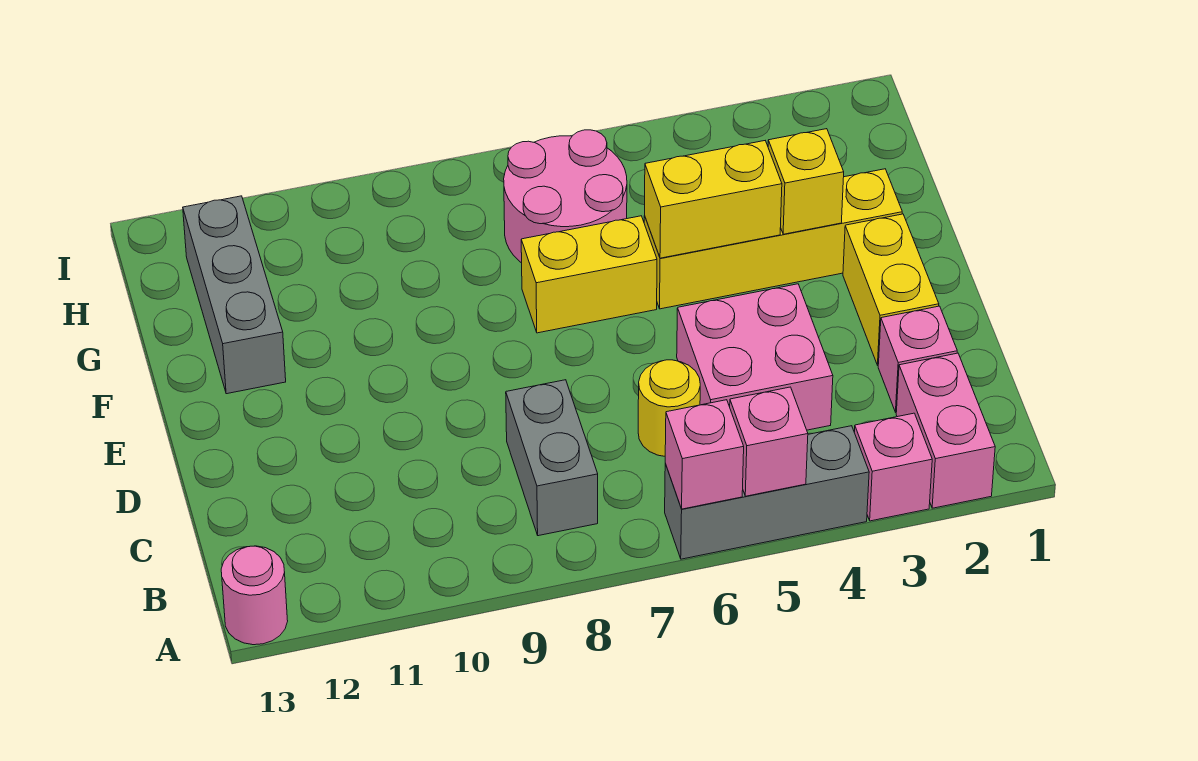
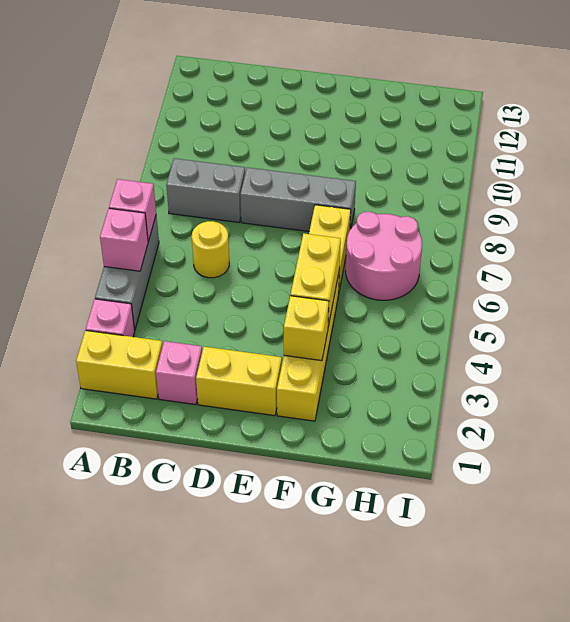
pink 1x2 brick [896,353,995,508] -> yellow 1x2 brick [76,330,163,399]
pink 1x1 round brick [221,546,288,645] -> none
pink 2x2 brick [677,284,833,430] -> none
grey 1x3 brick [183,196,286,394] -> grey 1x3 brick moved to [240,167,356,231]

